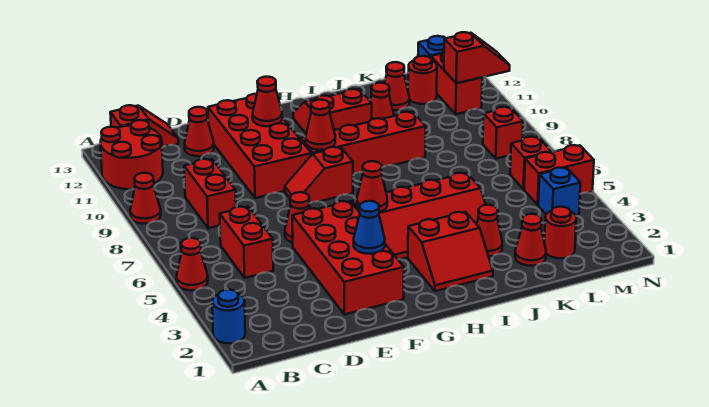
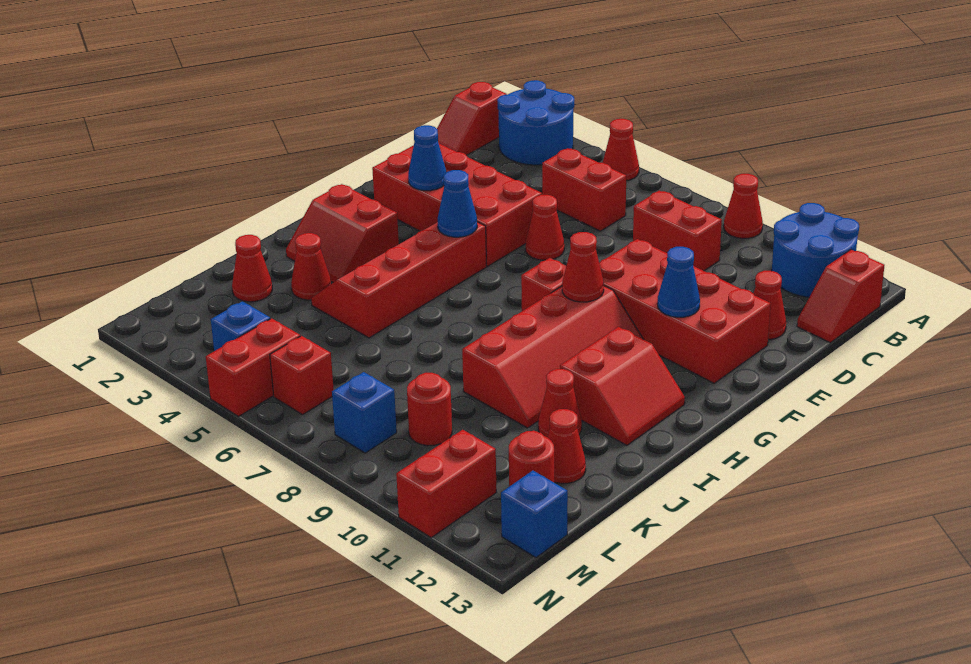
blue 1x1 round brick [212,290,245,343] -> blue 2x2 round brick [497,80,574,165]
red 2x2 round brick [100,120,163,189] -> blue 2x2 round brick [772,203,859,297]
red 1x1 cone [253,77,282,126] -> blue 1x1 cone [658,247,700,317]
red 1x1 cone [357,161,387,212] -> blue 1x1 cone [438,170,477,237]
red 2x2 slope [408,212,493,291] -> red 2x2 slope turned to [286,184,399,282]
red 1x1 round brick [544,207,576,258] -> red 1x1 round brick moved to [407,373,452,446]
red 1x1 brick [483,107,523,159] -> blue 1x1 brick [332,372,397,453]
red 1x2 brick [431,51,482,114] -> red 1x2 brick turned to [396,430,496,538]
red 1x2 slope [444,32,510,83] -> red 1x2 slope moved to [437,82,507,155]

